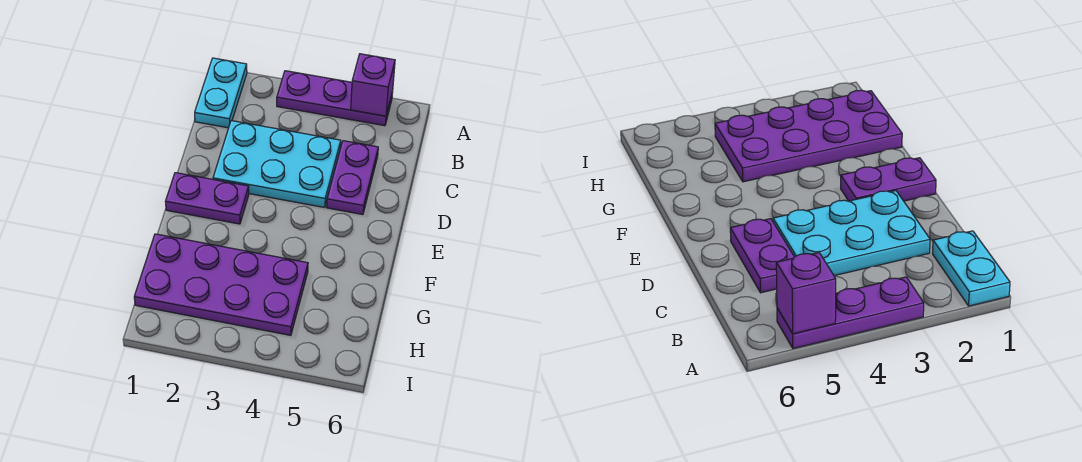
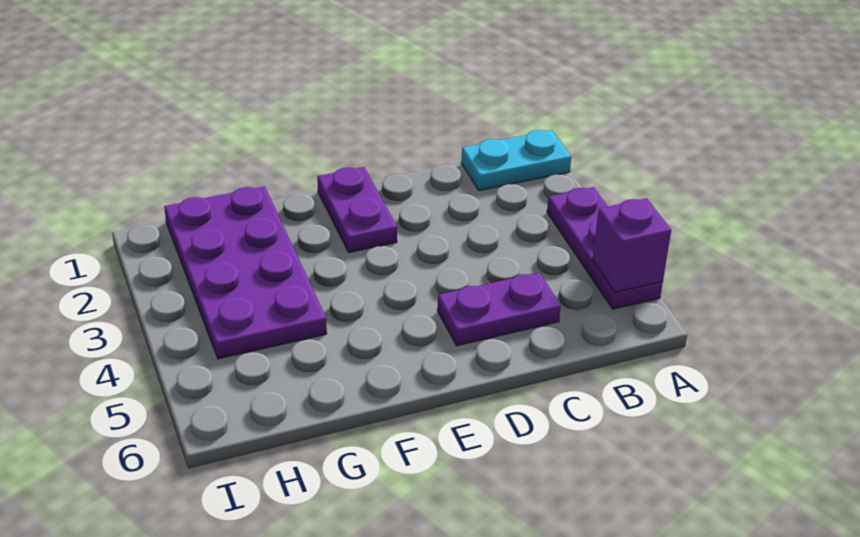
cyan 2x3 plate [213,121,341,208] -> none

